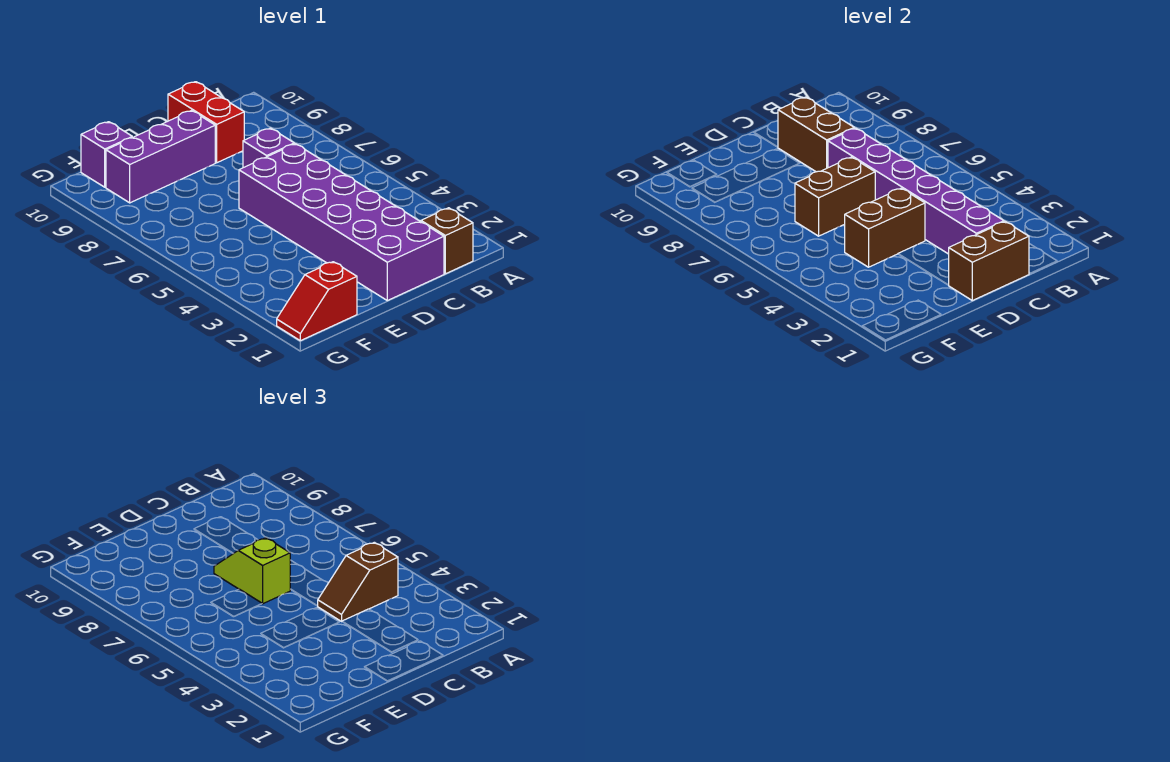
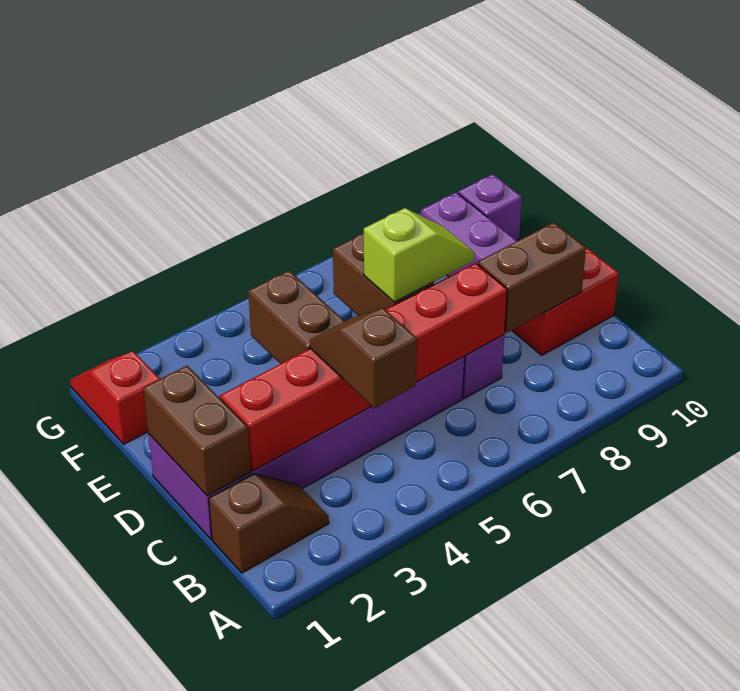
purple 1x6 brick [828,128,1004,254] -> red 1x6 brick [220,263,507,471]

